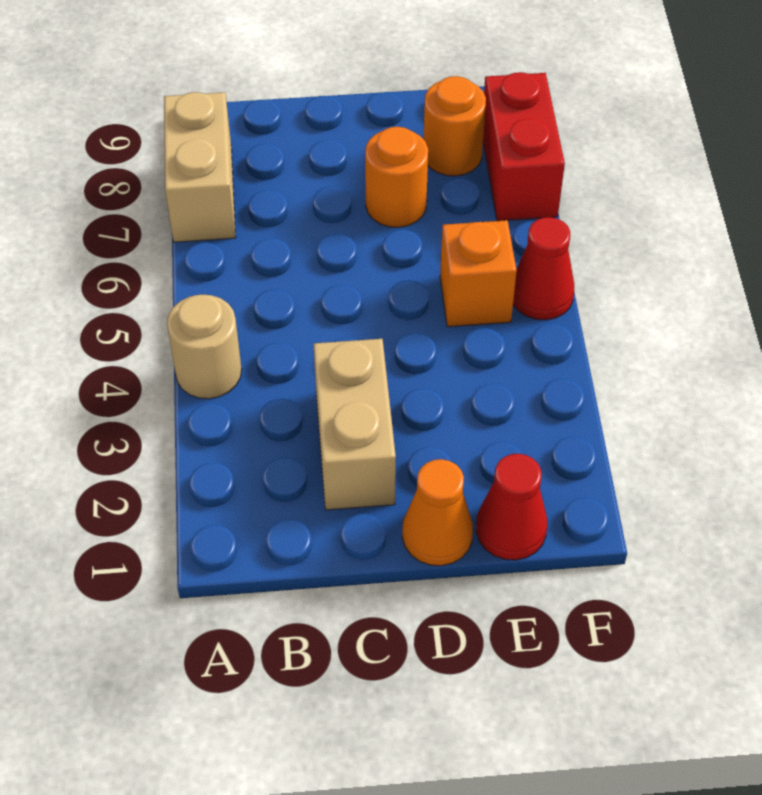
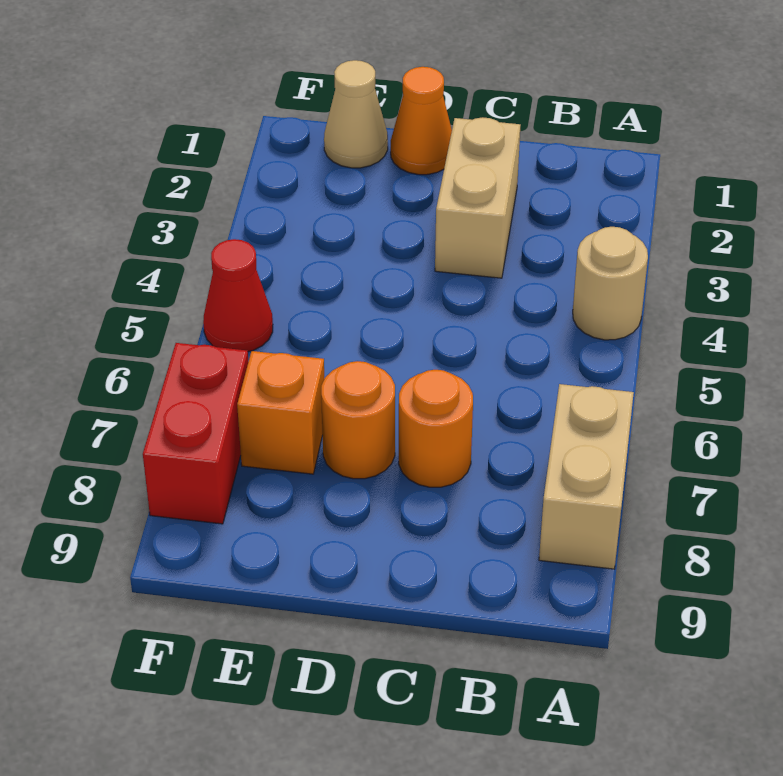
red 1x1 cone [476,454,547,560] -> tan 1x1 cone [324,60,388,168]
orange 1x1 brick [440,220,517,327] -> orange 1x1 brick moved to [237,351,324,474]
orange 1x1 round brick [424,76,486,176] -> orange 1x1 round brick moved to [399,370,473,487]

